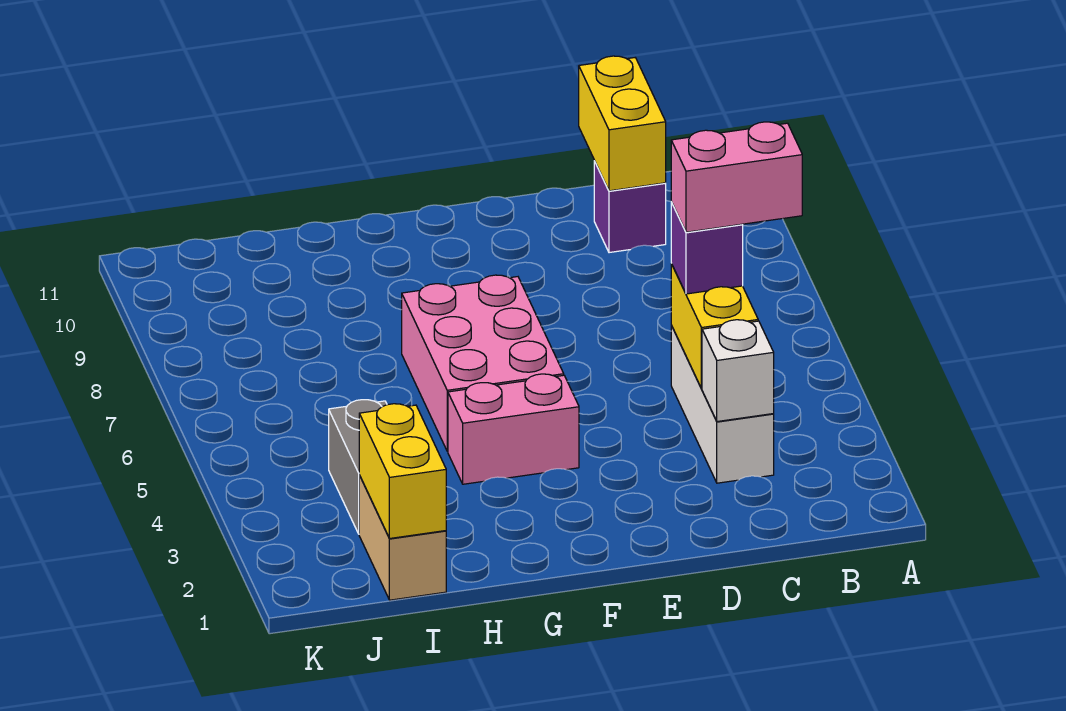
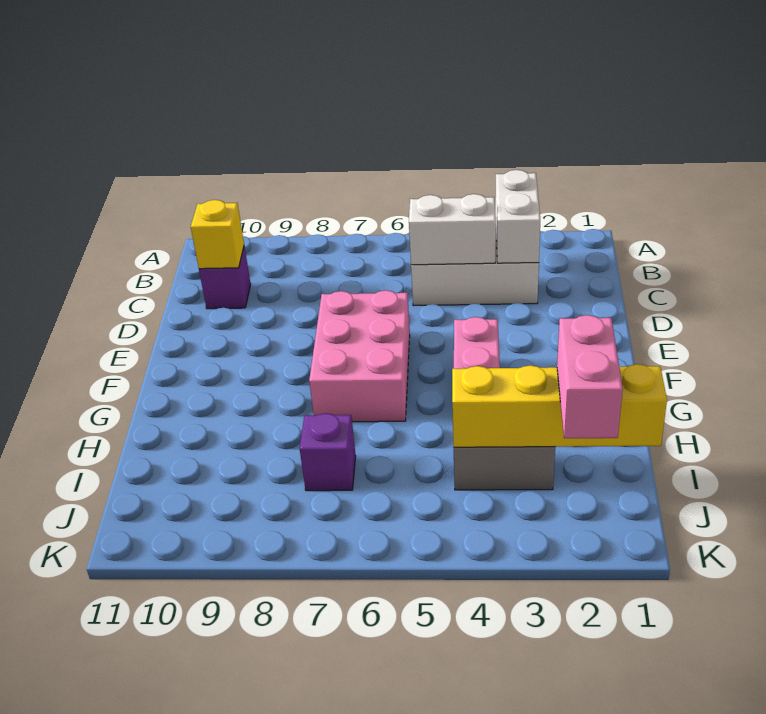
pink 1x2 brick [671,122,802,232] -> pink 1x2 brick moved to [557,315,623,438]
white 1x1 brick [702,320,774,422] -> white 1x2 brick [495,170,540,263]
yellow 1x2 brick [671,264,758,389] -> white 1x2 brick [409,194,496,265]
purple 1x1 brick [671,202,743,294] -> purple 1x1 brick moved to [300,413,356,491]
yellow 1x2 brick [579,56,666,191] -> yellow 1x1 brick [191,200,244,269]
pink 2x3 brick [402,275,564,451] -> pink 2x3 brick turned to [309,290,410,422]
tan 1x2 brick [359,475,446,600] -> none
yellow 1x2 brick [359,404,446,539] -> yellow 1x4 brick [452,364,667,447]

